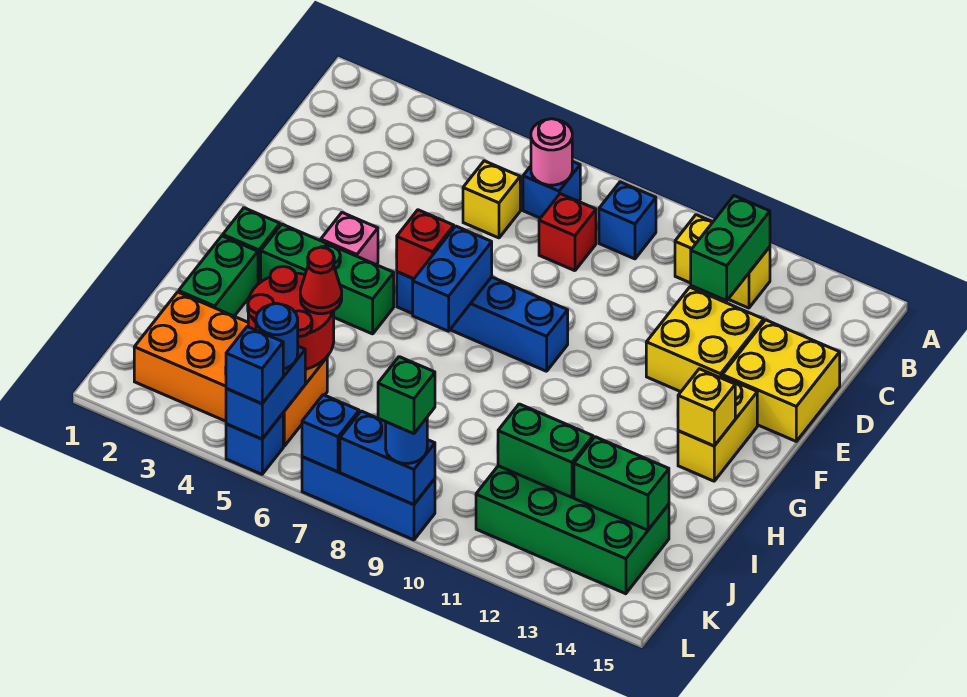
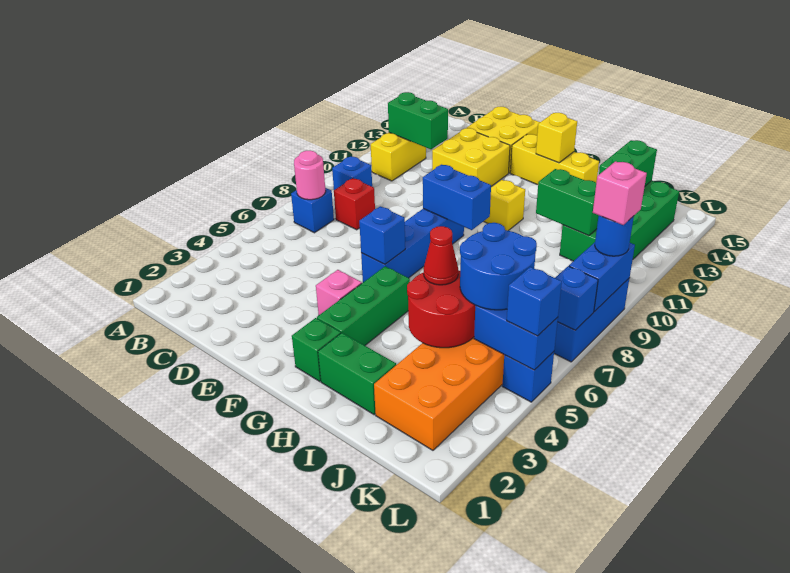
yellow 1x1 brick [463,161,520,238] -> yellow 1x1 brick moved to [484,180,525,231]
red 1x1 brick [396,210,454,279] -> blue 1x1 brick [359,206,405,264]
blue 1x2 brick [413,226,492,331] -> blue 1x2 brick moved to [423,165,491,230]
yellow 1x2 brick [678,376,757,481] -> yellow 1x3 brick [510,134,599,185]
green 1x2 brick [498,404,593,497] -> green 1x2 brick turned to [536,169,599,236]
blue 1x1 round brick [256,304,298,369] -> blue 2x2 round brick [460,223,537,310]
green 1x1 brick [378,357,435,434] -> pink 1x1 brick [593,161,647,225]

